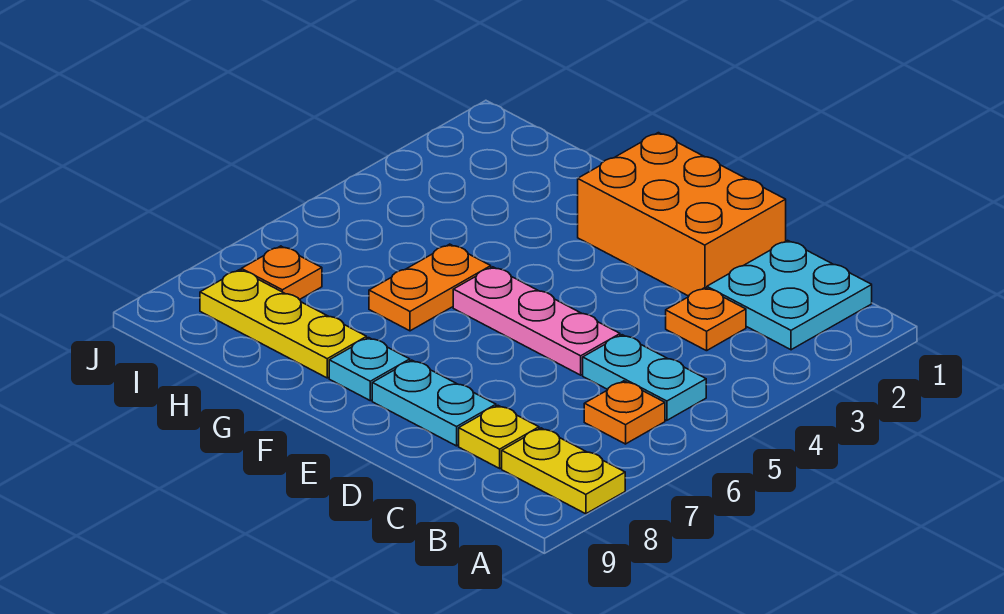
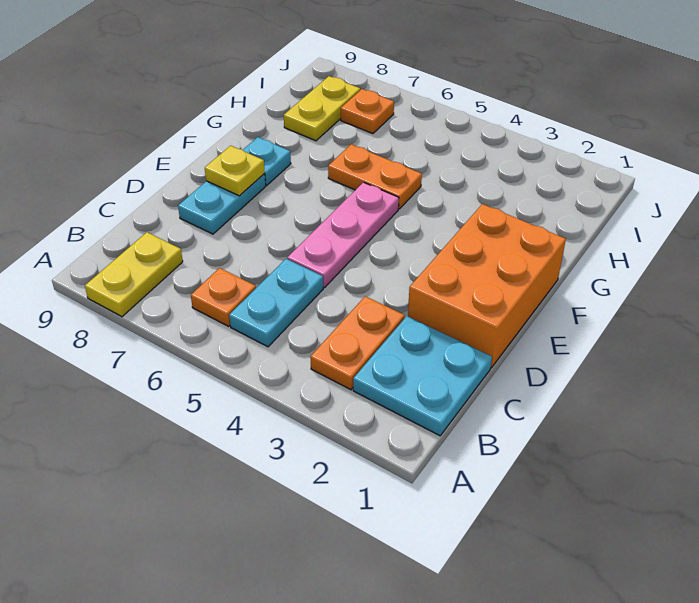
orange 1x1 plate [666,288,746,351] -> orange 1x2 plate [310,296,405,390]
yellow 1x1 plate [459,406,539,468] -> yellow 1x1 plate moved to [205,146,265,196]
yellow 1x3 plate [200,270,367,378] -> yellow 1x2 plate [284,76,360,141]

